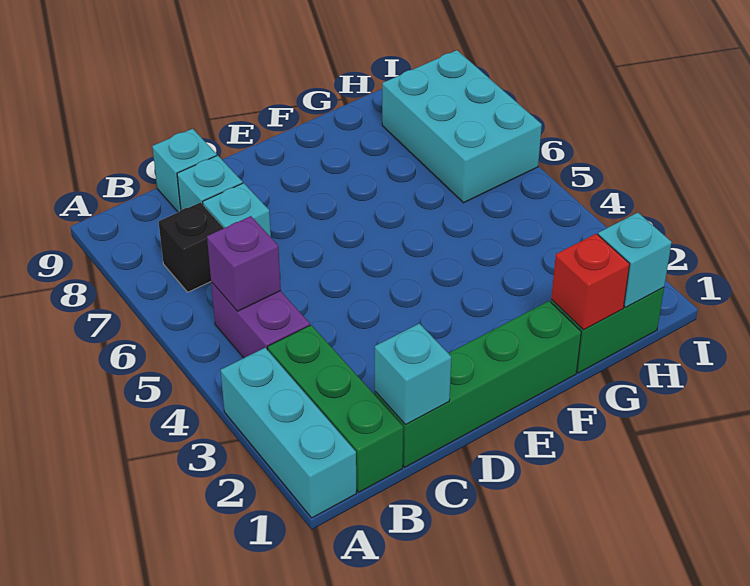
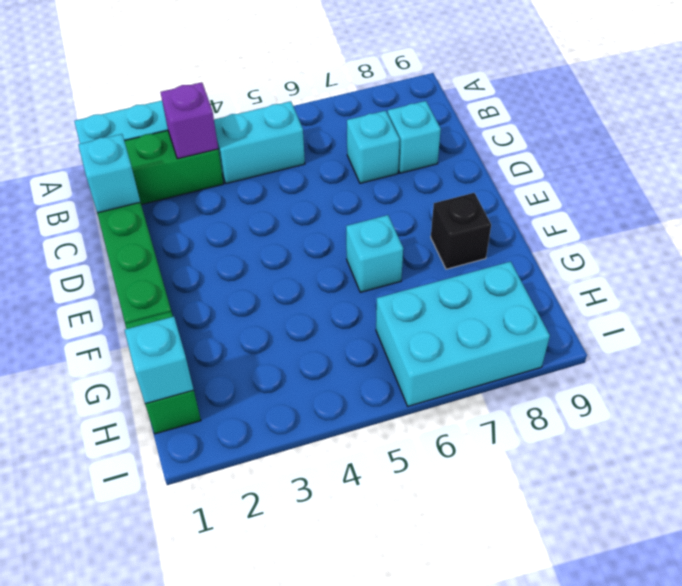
purple 1x2 brick [211,282,310,358] -> cyan 1x2 brick [214,101,305,184]
purple 1x1 brick [207,216,281,311] -> purple 1x1 brick moved to [160,82,218,159]
black 1x1 brick [159,202,224,292] -> black 1x1 brick moved to [431,193,491,269]
cyan 1x1 brick [152,129,217,212] -> cyan 1x1 brick moved to [346,215,403,292]
red 1x1 brick [551,234,630,330] -> none

